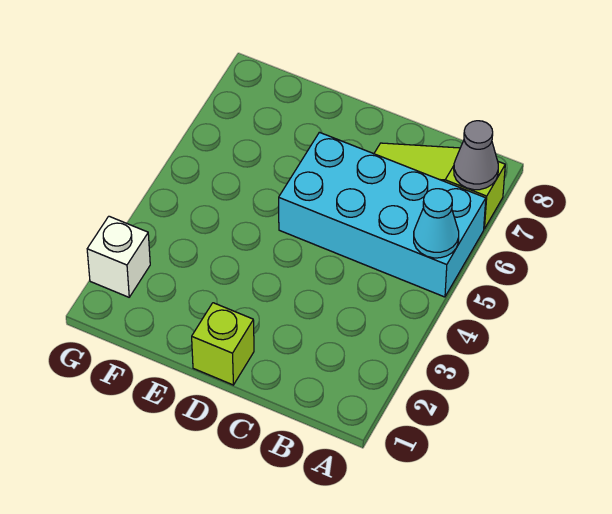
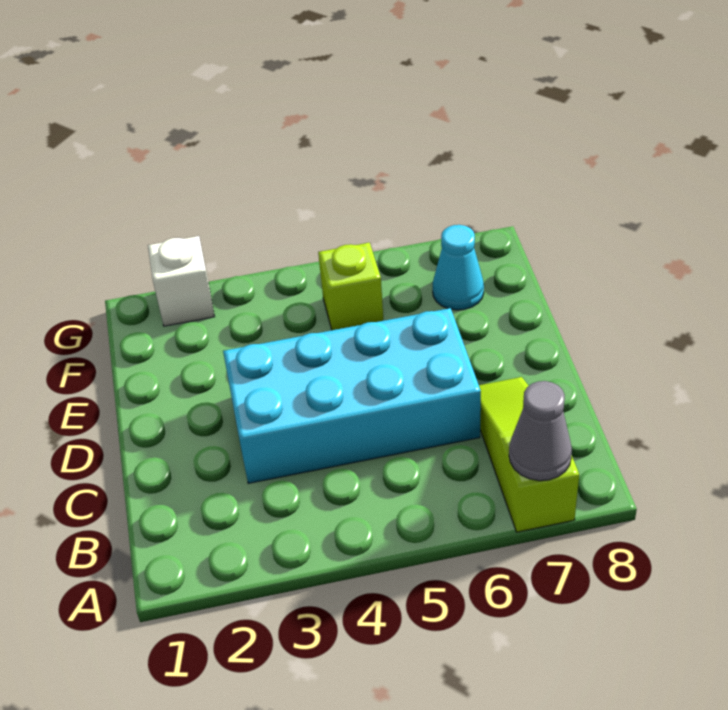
cyan 2x4 brick [279,132,486,297] -> cyan 2x4 brick turned to [223,308,481,483]
cyan 1x1 cone [414,189,459,258] -> cyan 1x1 cone moved to [432,225,484,310]
lime 1x1 brick [192,303,254,385] -> lime 1x1 brick moved to [318,243,384,330]

